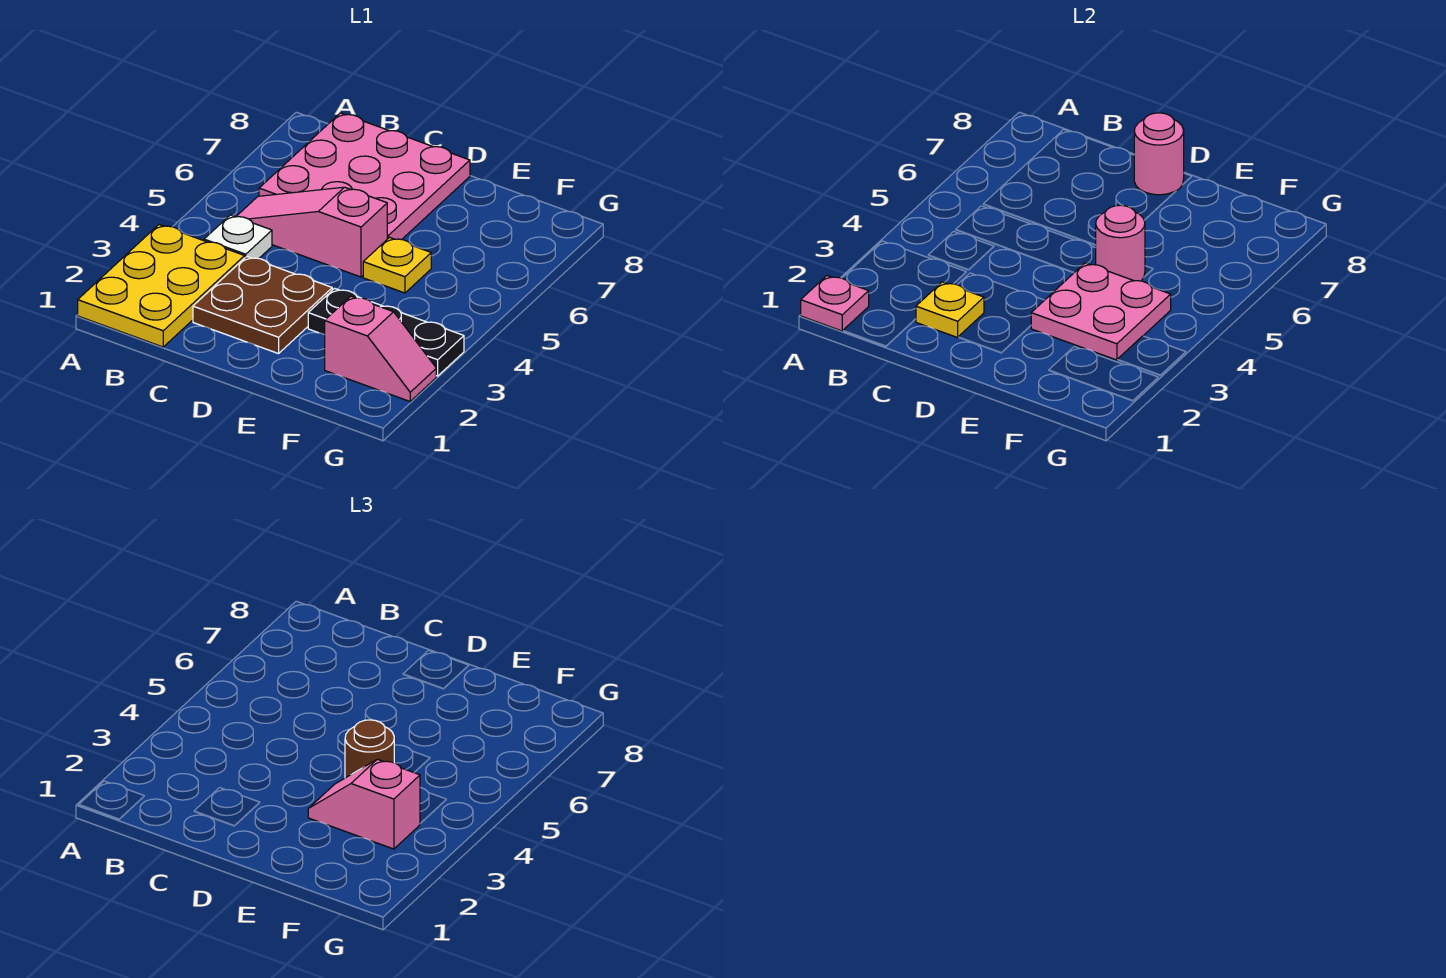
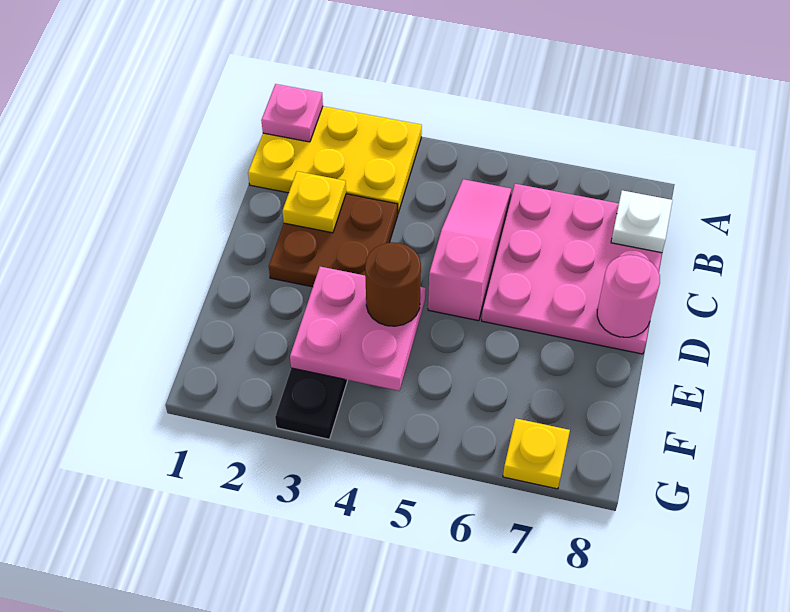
white 1x1 plate [204,215,272,259] -> white 1x1 plate moved to [611,190,673,253]
pink 1x2 slope [308,759,420,849] -> none
yellow 1x1 plate [363,237,431,293] -> yellow 1x1 plate moved to [503,418,570,489]
pink 1x1 round brick [1096,205,1145,281] -> none
pink 1x2 slope [325,296,436,401] -> none

